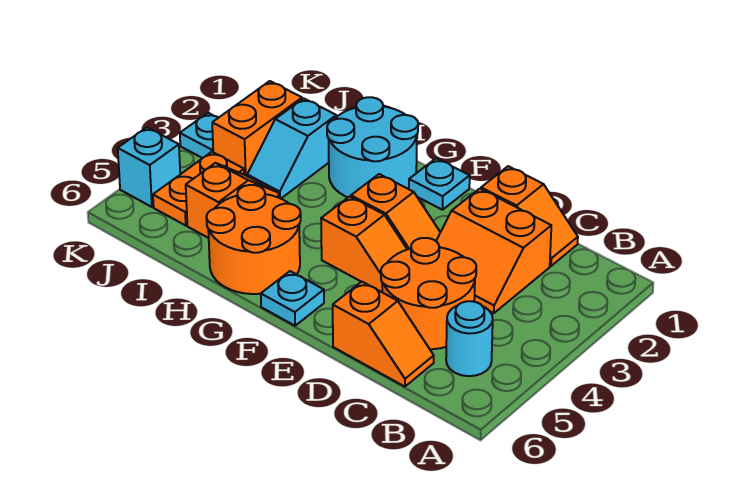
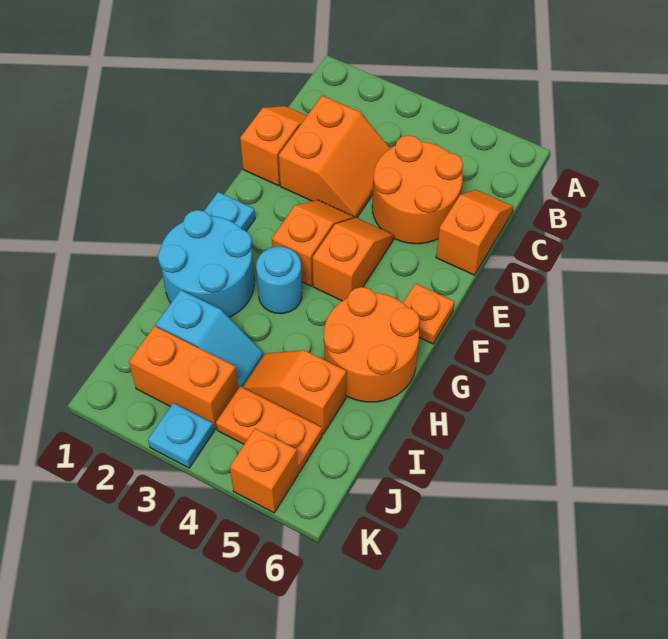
cyan 1x1 round brick [446,301,493,376] -> cyan 1x1 round brick moved to [256,247,302,314]
cyan 1x1 plate [261,271,324,326] -> orange 1x1 plate [403,283,454,344]
cyan 1x1 brick [118,127,180,207] -> orange 1x1 brick [230,428,298,513]

